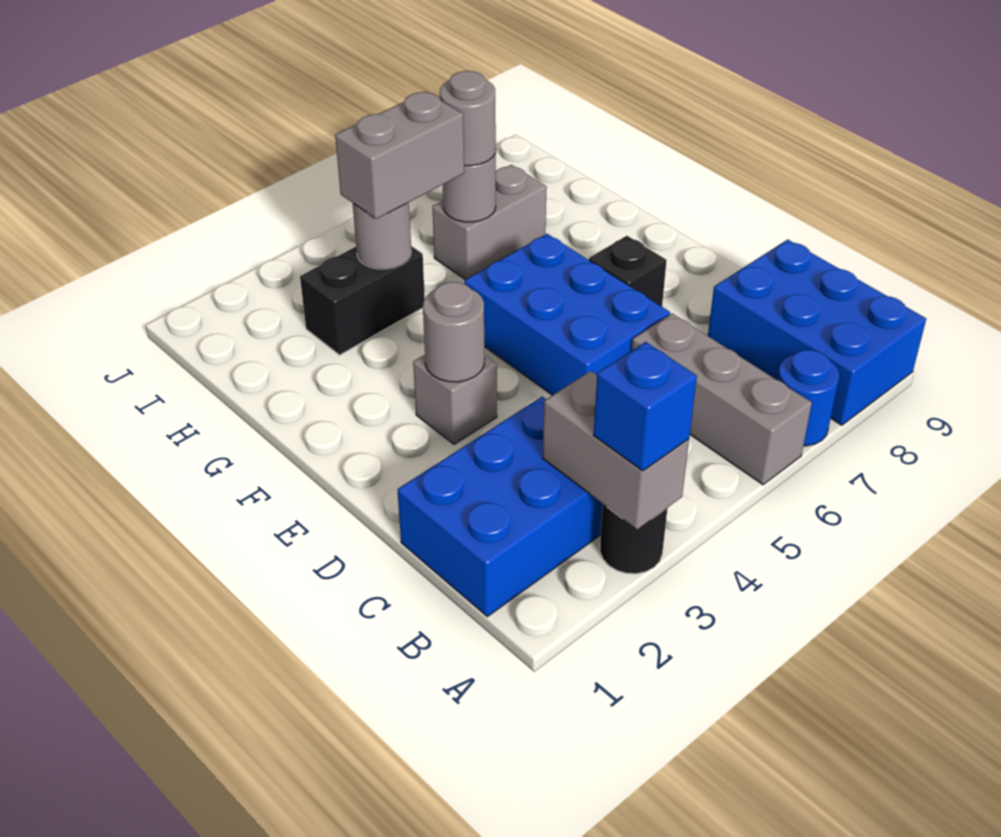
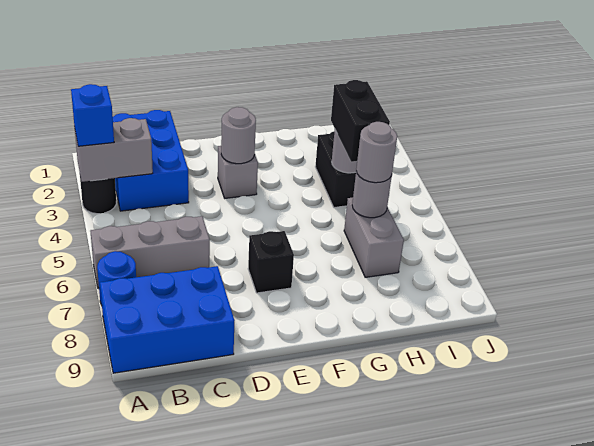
blue 2x3 brick [465,234,670,395] -> none
grey 1x2 brick [335,92,464,219] -> black 1x2 brick [331,80,390,162]

